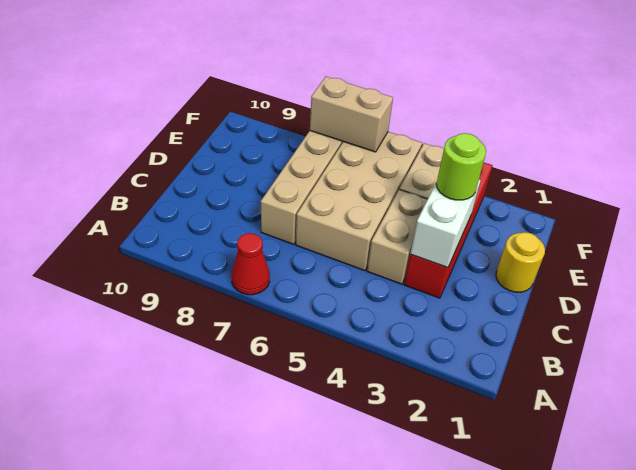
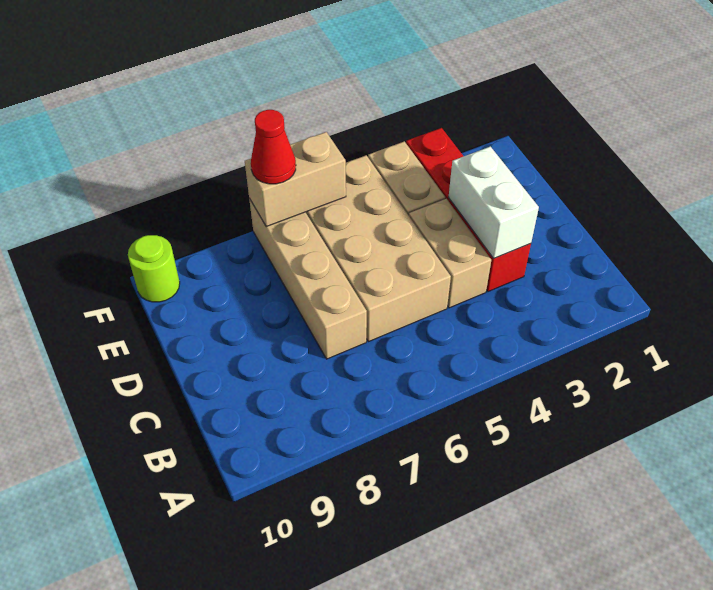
red 1x1 cone [231,233,270,295] -> red 1x1 cone moved to [251,110,296,184]
yellow 1x1 round brick [496,232,545,292] -> none
lime 1x1 round brick [436,133,486,200] -> lime 1x1 round brick moved to [128,235,180,302]

